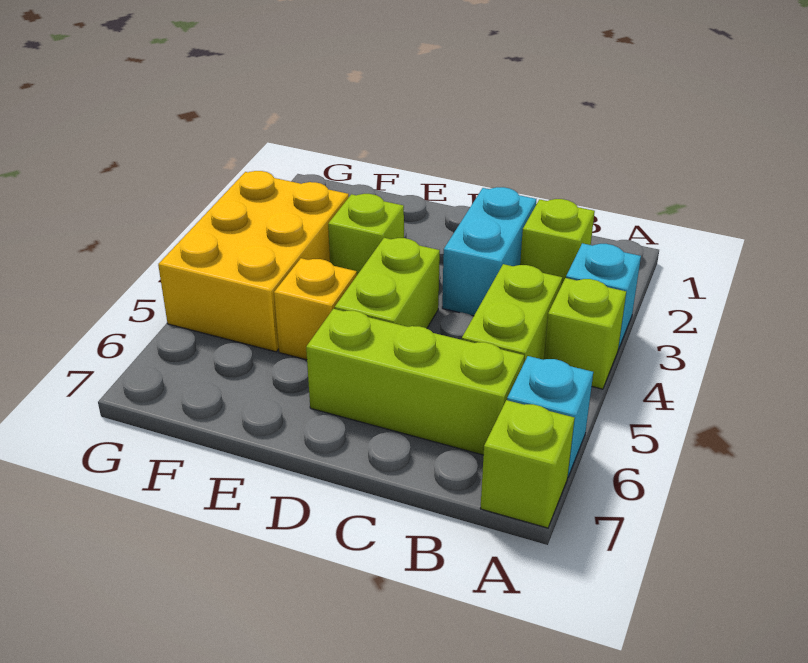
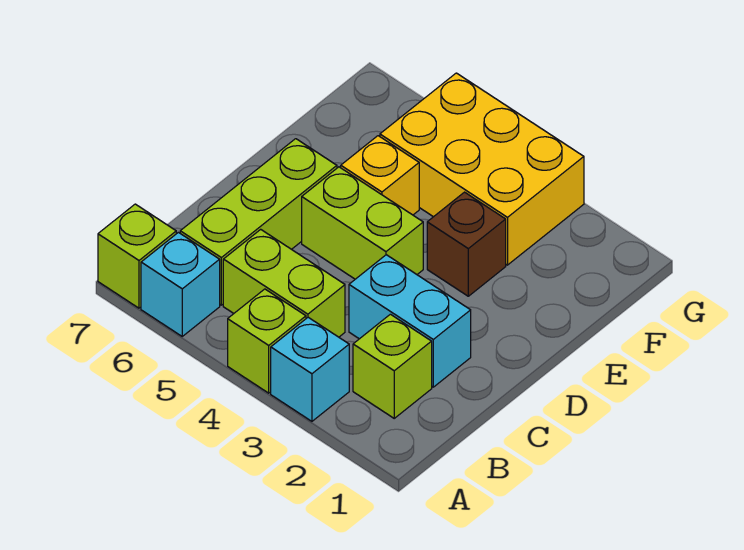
lime 1x1 brick [328,194,404,275] -> brown 1x1 brick [427,192,506,296]

